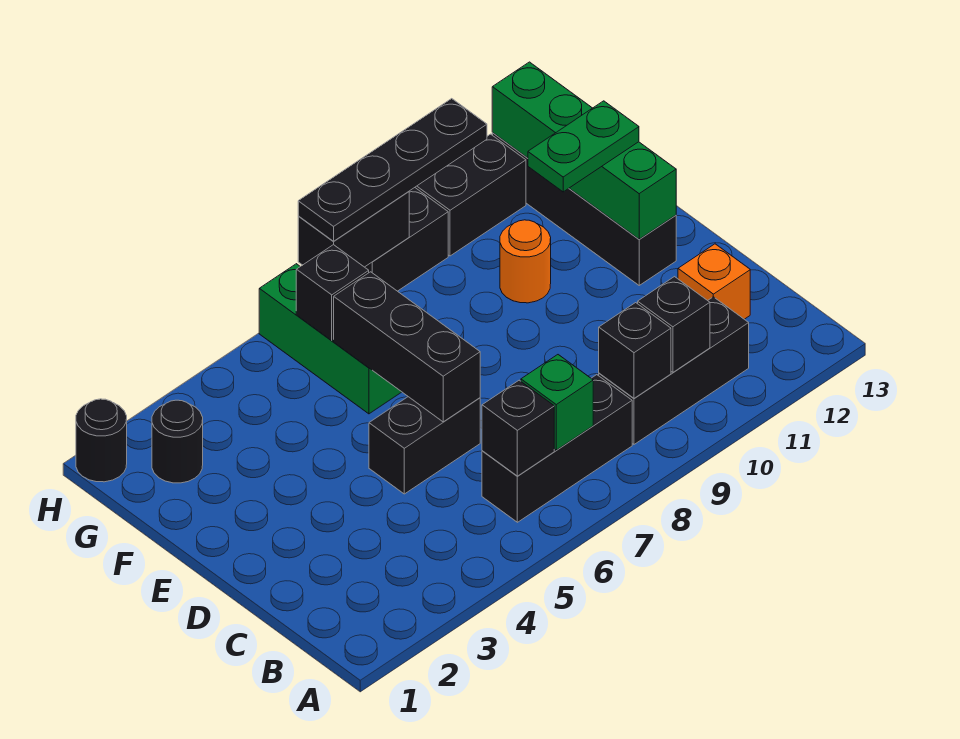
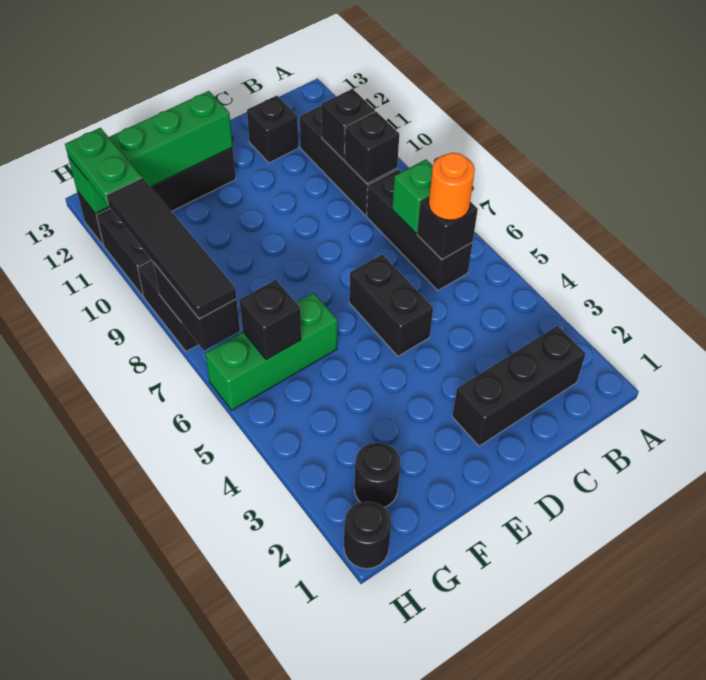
orange 1x1 brick [678,244,750,319] -> black 1x1 brick [247,96,298,163]
black 1x3 brick [334,272,480,422] -> black 1x3 brick moved to [452,326,586,446]
orange 1x1 round brick [500,220,551,303] -> orange 1x1 round brick moved to [429,153,475,220]
green 1x2 plate [528,101,639,192] -> green 1x2 plate moved to [65,128,142,205]
black 1x4 plate [298,99,487,242] -> black 1x4 tile [106,178,236,319]

